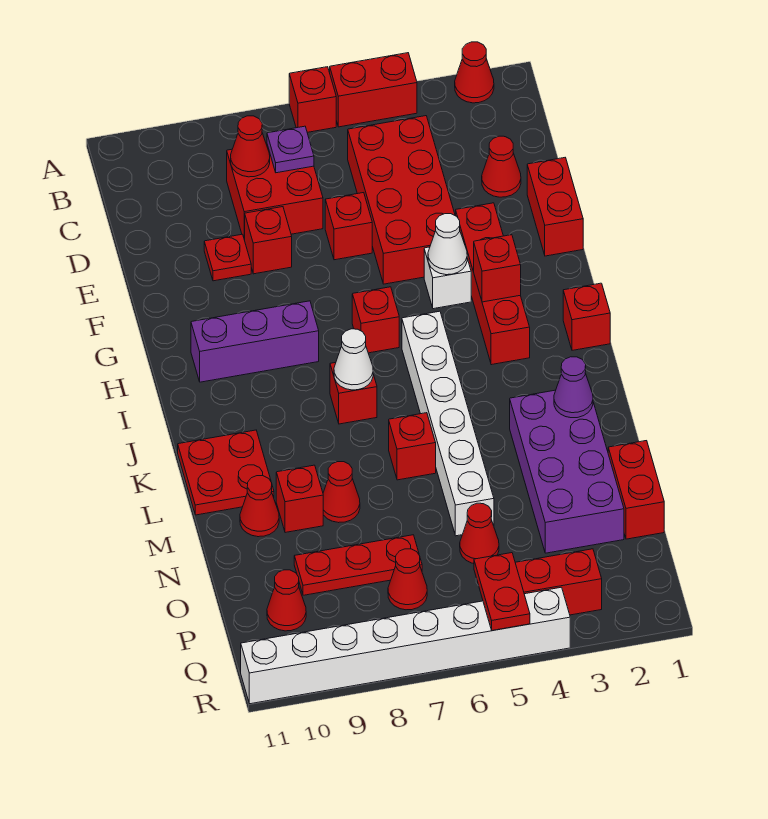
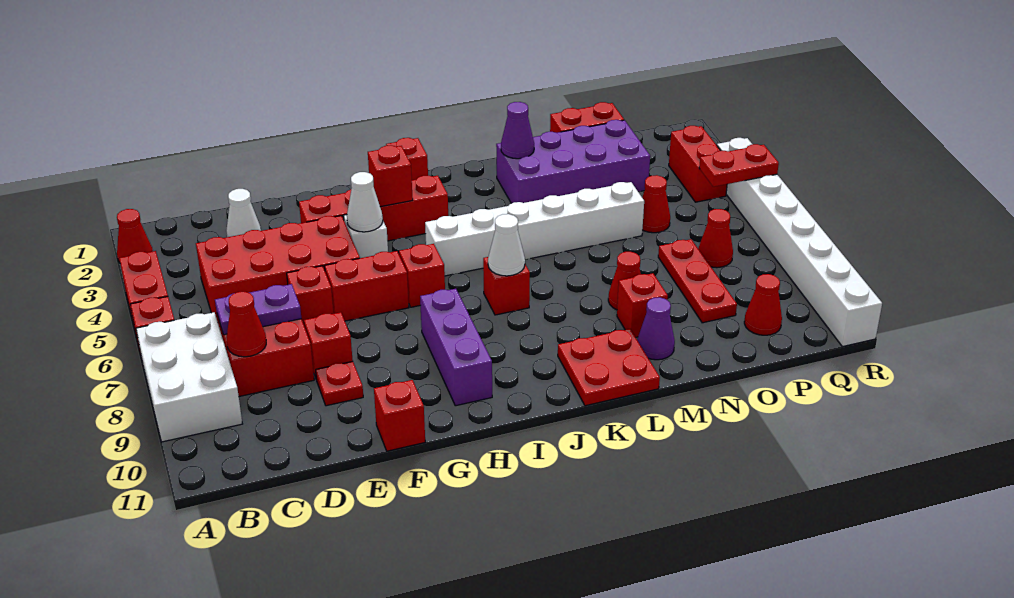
none -> white 2x3 brick [136,312,242,442]
purple 1x1 plate [267,126,314,173] -> purple 1x2 plate [215,284,301,335]
red 1x1 cone [482,136,521,197] -> white 1x1 cone [226,189,261,237]
red 1x2 brick [527,158,583,256] -> red 1x2 brick moved to [325,251,409,321]
red 1x1 brick [389,413,436,480] -> red 1x1 brick moved to [374,380,425,451]
red 1x1 cone [240,475,279,537] -> purple 1x1 cone [637,297,675,360]

